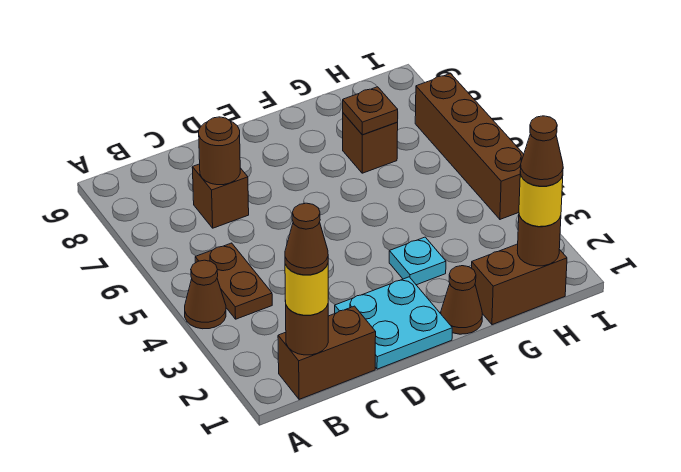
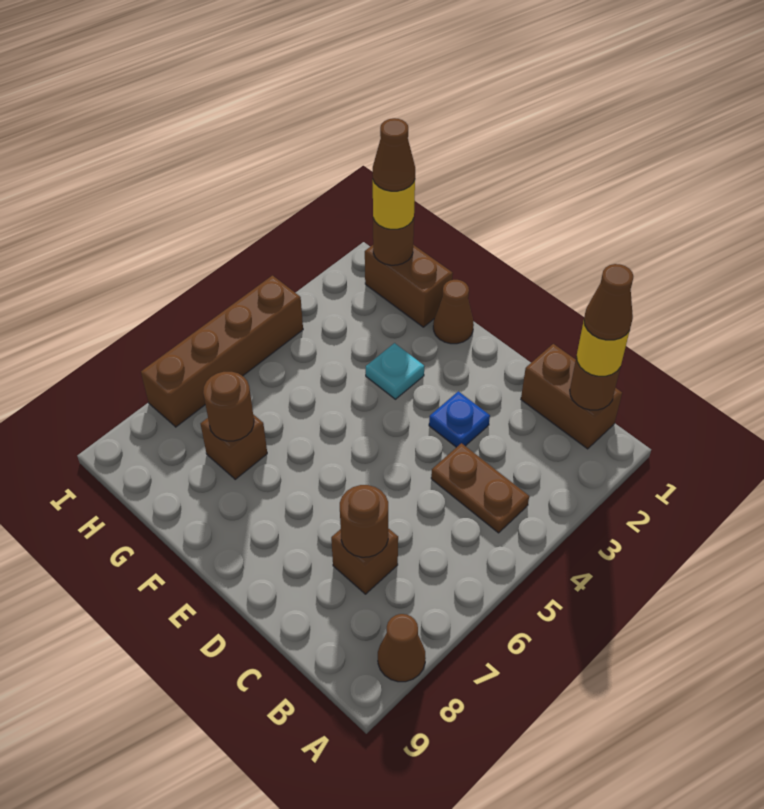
brown 1x1 cone [185,260,226,329] -> brown 1x1 cone moved to [378,614,426,682]
brown 1x2 plate [195,243,272,319] -> brown 1x2 plate turned to [431,443,529,533]
cyan 2x2 plate [335,277,452,369] -> none
none -> blue 1x1 plate [429,391,490,447]
brown 1x1 plate [343,87,398,135] -> brown 1x1 round brick [203,372,254,441]

